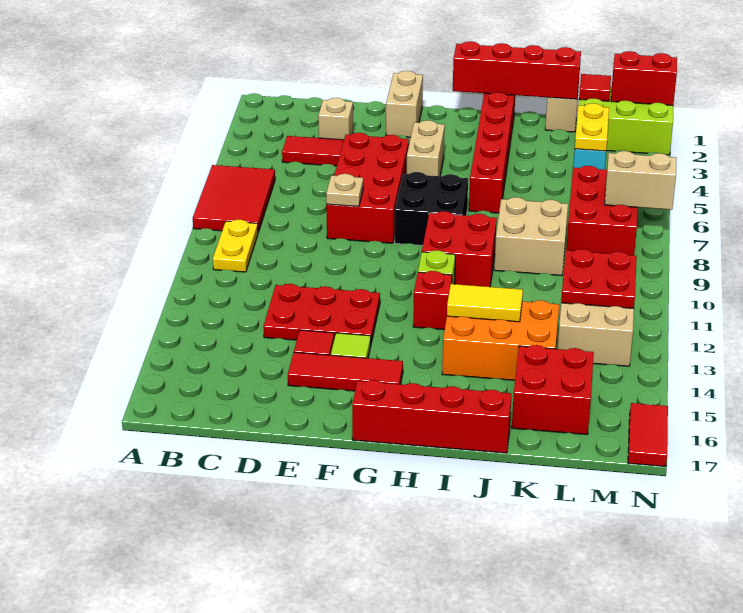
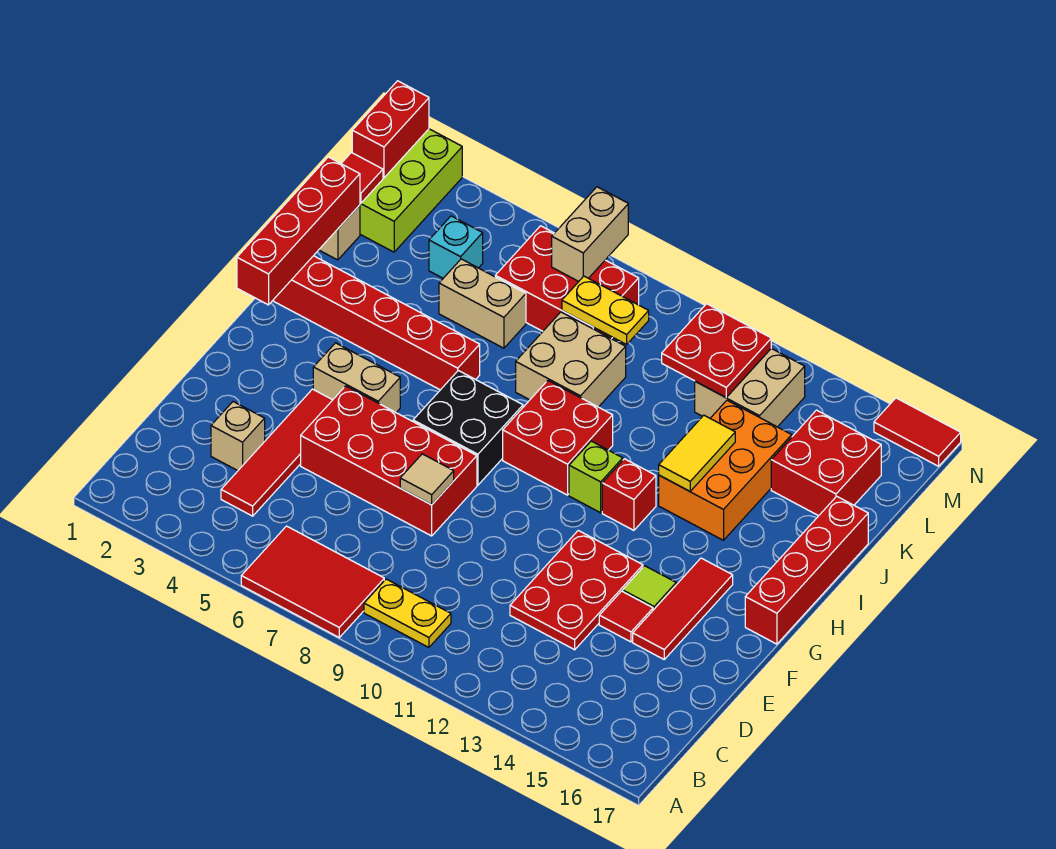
tan 1x1 plate [326,174,363,207] -> tan 1x1 tile [400,454,454,505]
tan 1x2 brick [386,71,423,137] -> tan 1x2 brick moved to [439,259,526,348]
yellow 1x2 plate [575,103,609,151] -> yellow 1x2 plate moved to [562,276,649,344]

